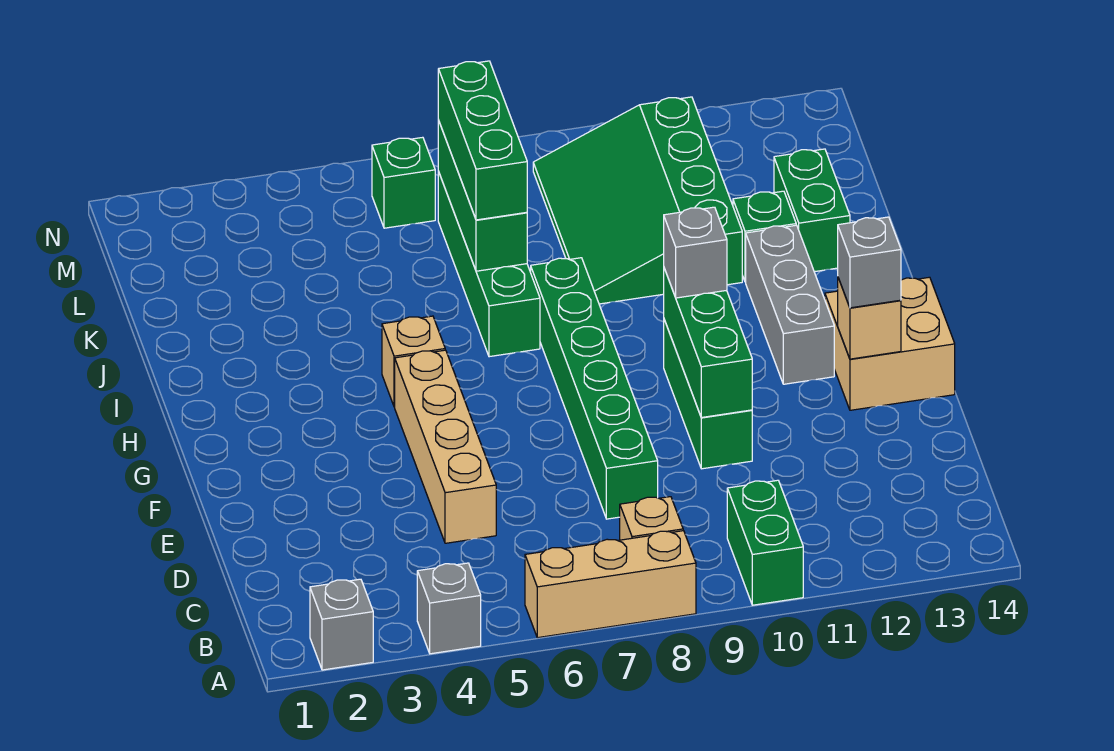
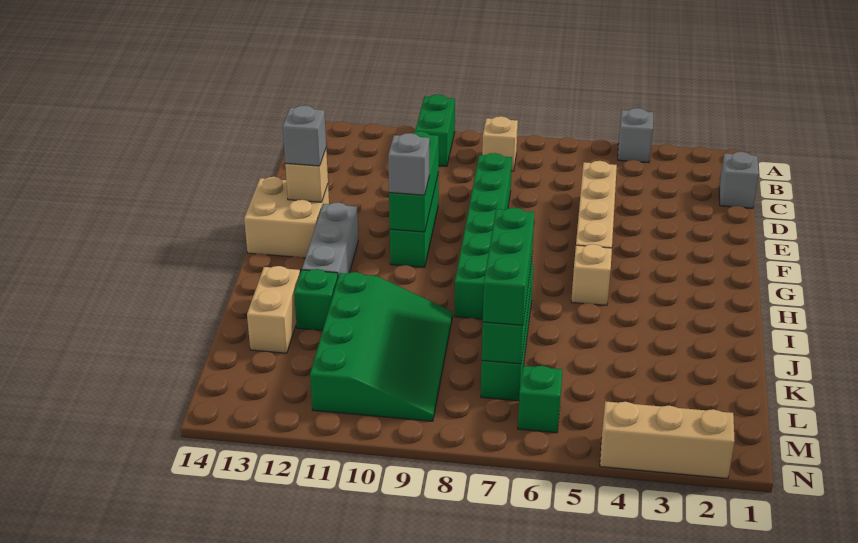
grey 1x1 brick [310,579,373,670] -> grey 1x1 brick moved to [719,152,759,208]
tan 1x3 brick [525,531,696,638] -> tan 1x3 brick moved to [600,401,735,479]
green 1x2 brick [774,149,850,272] -> tan 1x2 brick [247,266,300,353]

